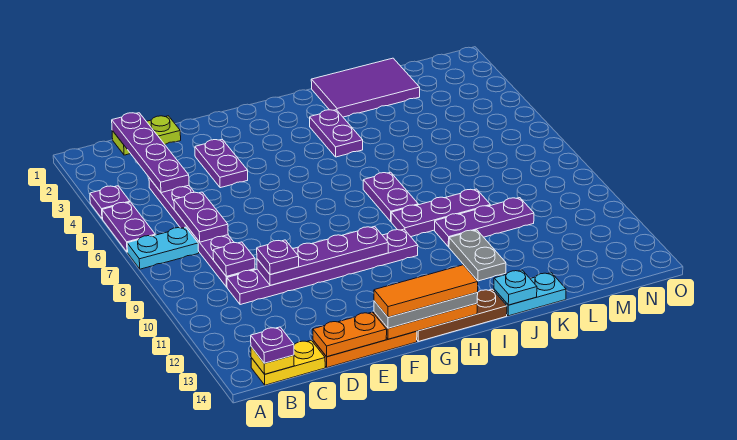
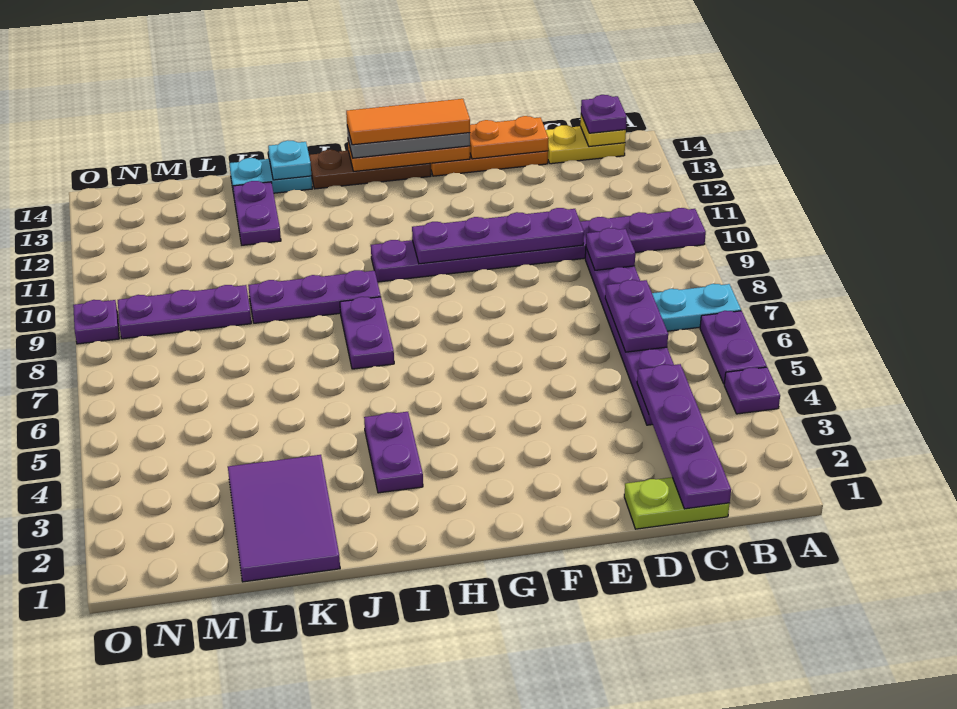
purple 1x6 plate [227,229,418,305] -> purple 1x8 plate [371,208,706,282]
purple 1x1 plate [257,240,299,275] -> purple 1x1 plate moved to [73,300,119,344]
purple 1x2 plate [195,139,248,188] -> purple 1x2 plate moved to [233,181,281,245]
purple 2x3 tile [311,58,420,117] -> purple 2x3 tile turned to [228,455,340,582]
purple 1x3 plate [435,198,534,247] -> purple 1x3 plate moved to [118,285,251,339]
grey 1x2 plate [449,230,506,281] -> none

